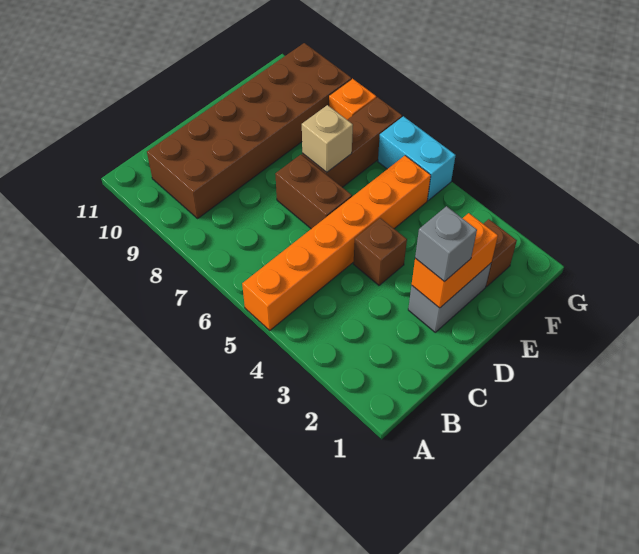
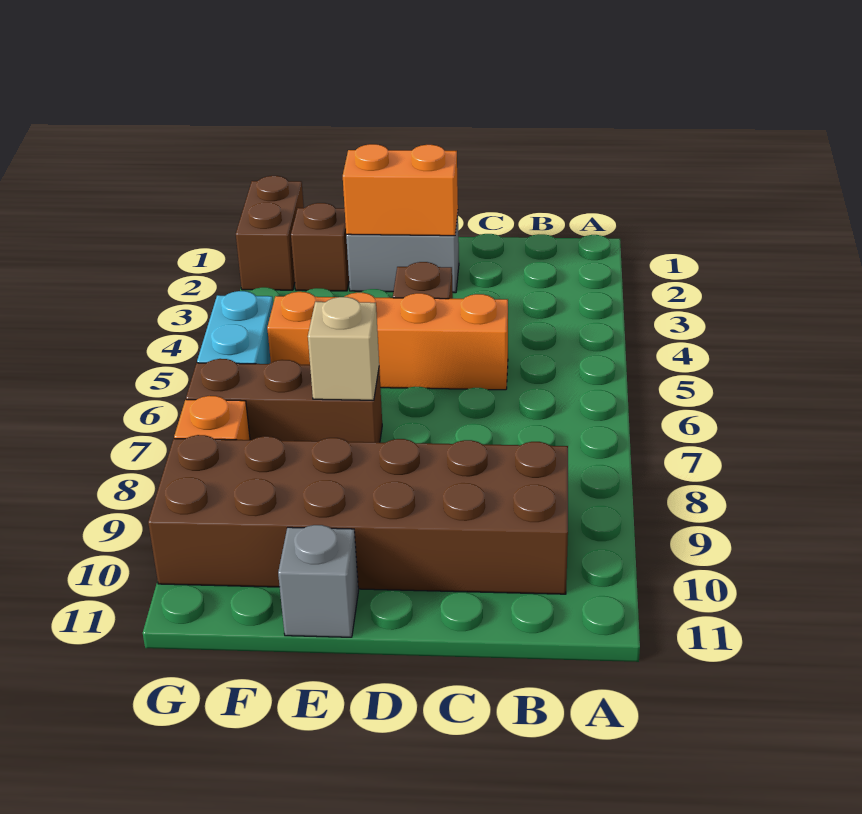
orange 1x6 brick [242,156,431,330] -> orange 1x4 brick [267,292,508,390]
grey 1x1 brick [415,206,477,282] -> grey 1x1 brick moved to [278,525,358,637]
brown 1x2 brick [275,155,352,229] -> brown 1x2 brick moved to [236,176,304,290]

